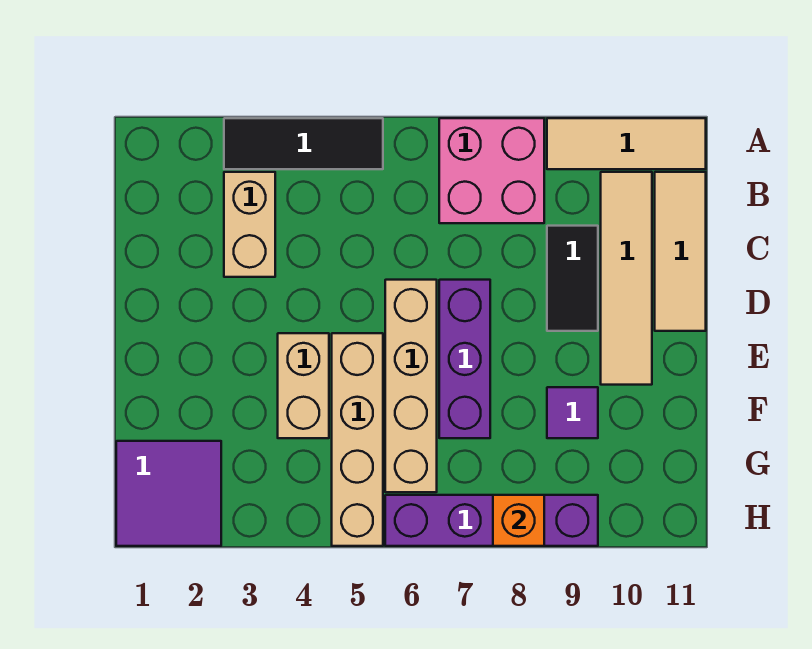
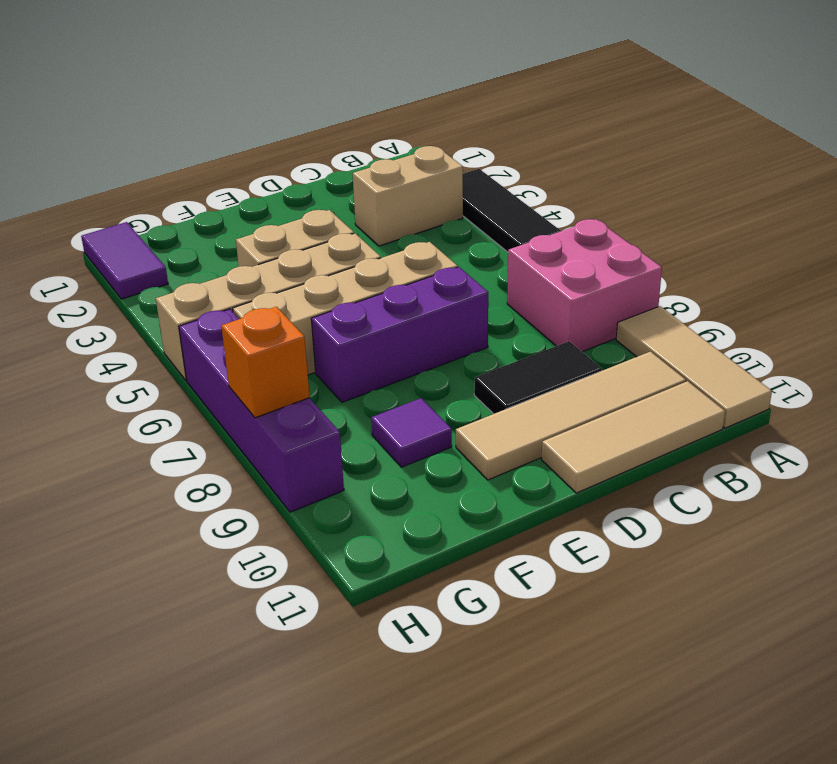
purple 2x2 tile [116,441,221,546] -> purple 1x2 tile [81,222,168,299]

